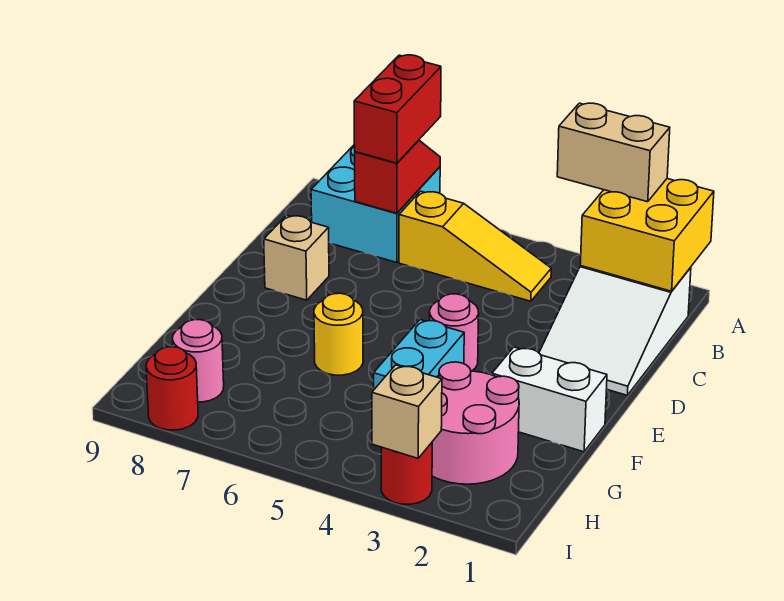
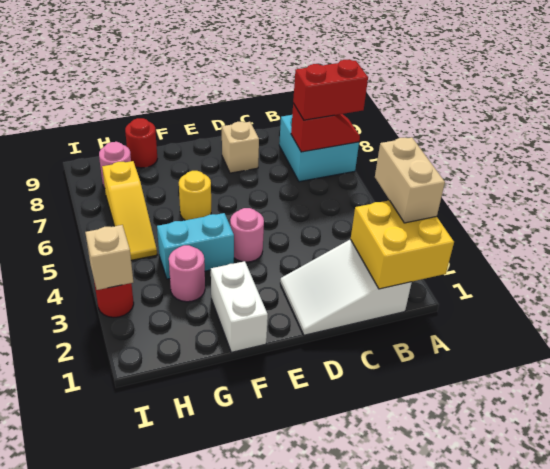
yellow 1x3 slope [399,191,551,301] -> yellow 1x3 slope moved to [102,161,157,260]
pink 2x2 round brick [432,362,519,484] -> pink 1x1 round brick [169,245,205,302]
red 1x1 round brick [146,347,198,430] -> red 1x1 round brick moved to [125,118,157,168]

